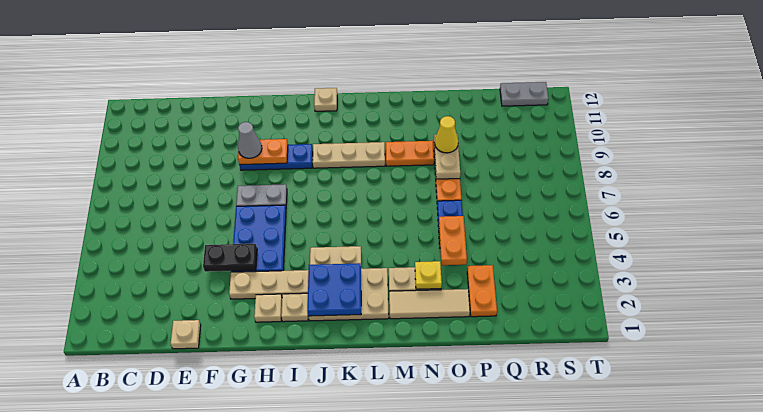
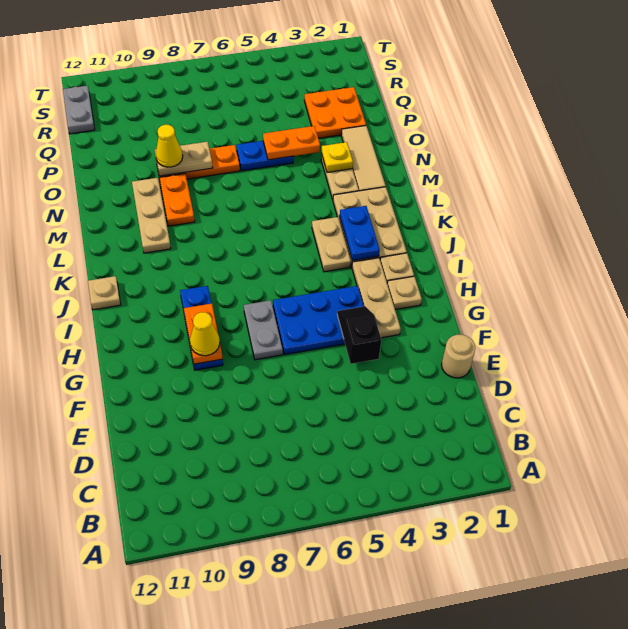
tan 1x1 plate [171,320,201,349] -> tan 1x1 round brick [442,335,475,378]
black 1x2 plate [203,244,257,272] -> black 1x2 slope [337,306,381,364]
grey 1x1 cone [238,122,262,158] -> yellow 1x1 cone [190,312,220,356]
blue 2x2 plate [307,263,361,316] -> blue 1x2 plate [340,206,380,261]
tan 1x3 plate [313,142,385,168] -> tan 1x3 plate moved to [132,178,171,253]
orange 1x2 plate [467,265,497,317] -> orange 2x2 plate [304,87,366,138]

